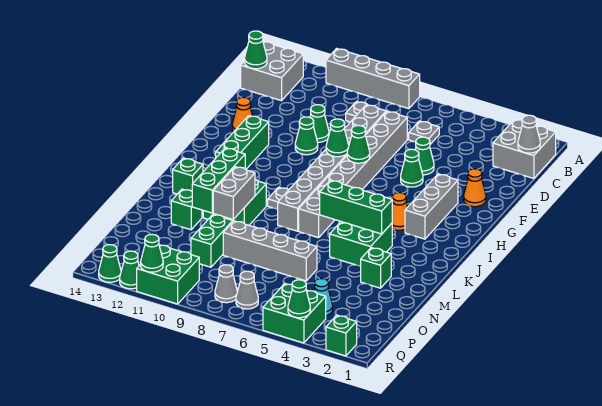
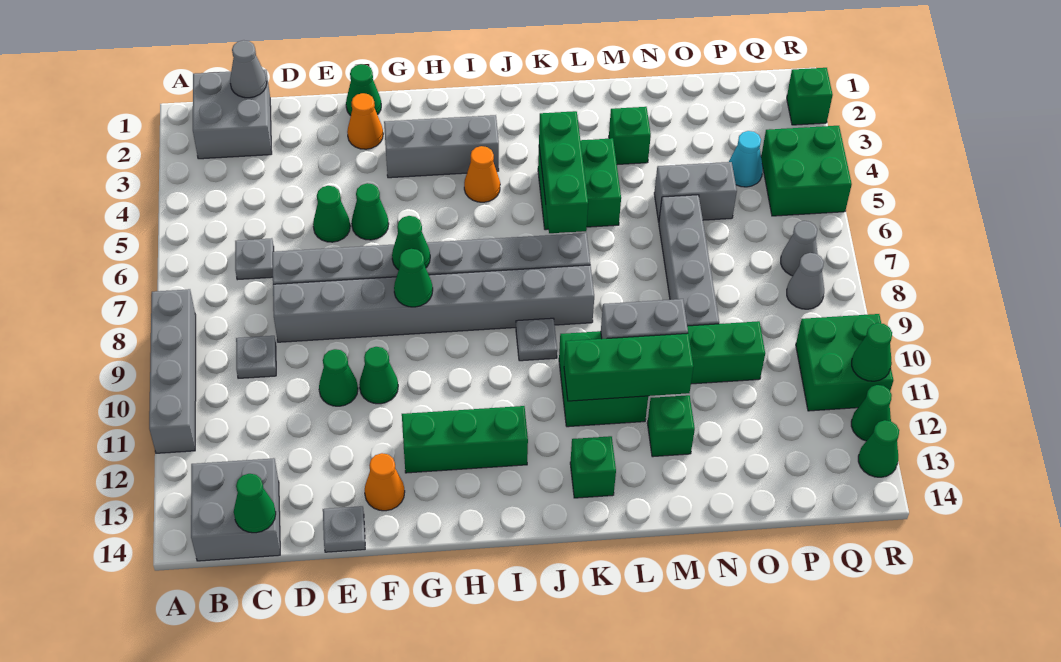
none -> grey 1x1 plate [323,506,365,552]
none -> grey 1x2 brick [654,162,737,222]
green 1x1 cone [288,280,310,318] -> green 1x1 cone moved to [346,64,381,116]

